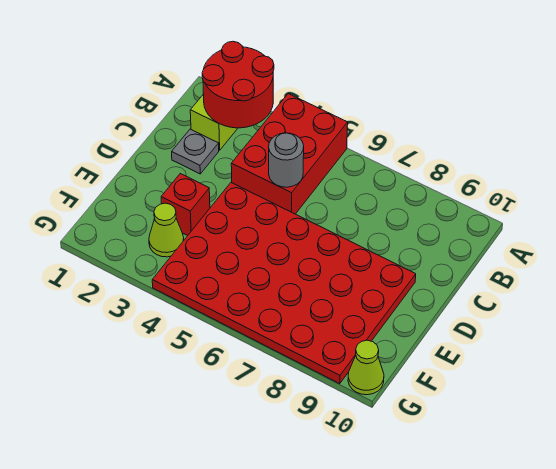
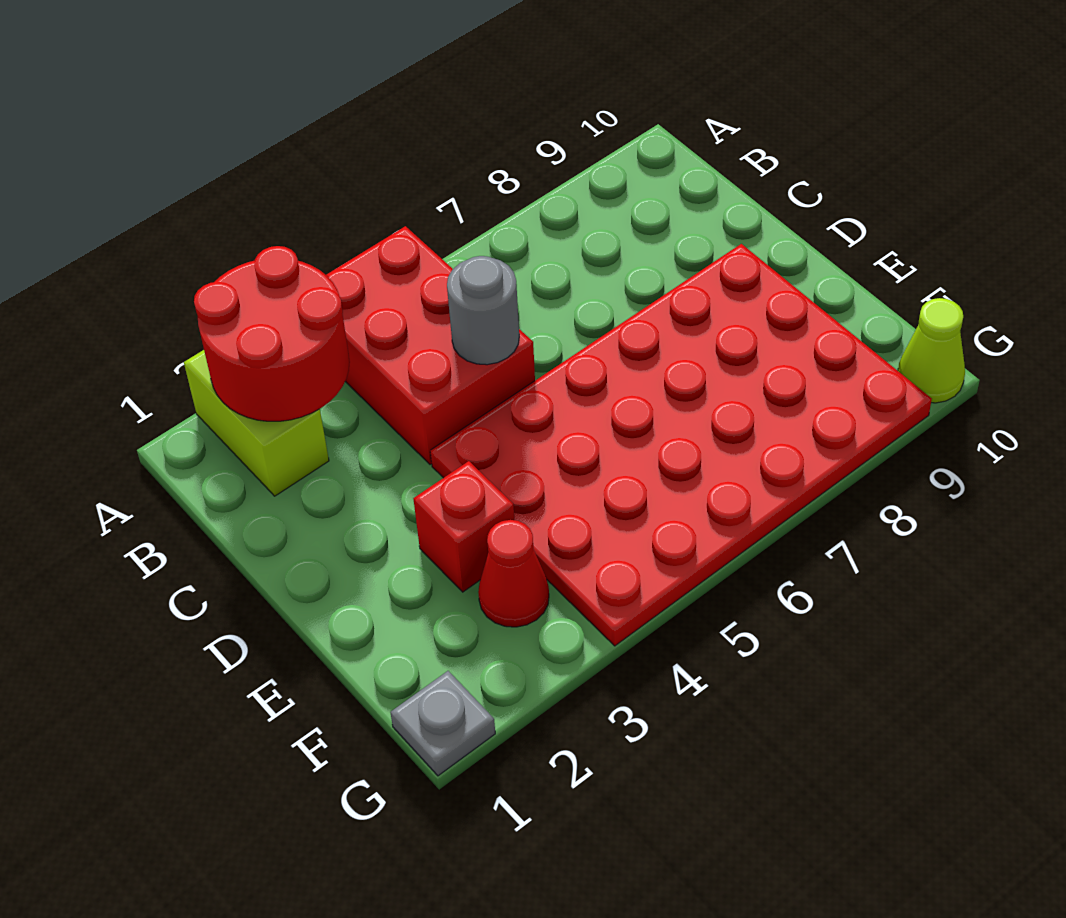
grey 1x1 plate [172,129,219,174] -> grey 1x1 plate moved to [390,671,495,776]
lime 1x1 cone [149,203,184,257] -> red 1x1 cone [478,520,549,627]

